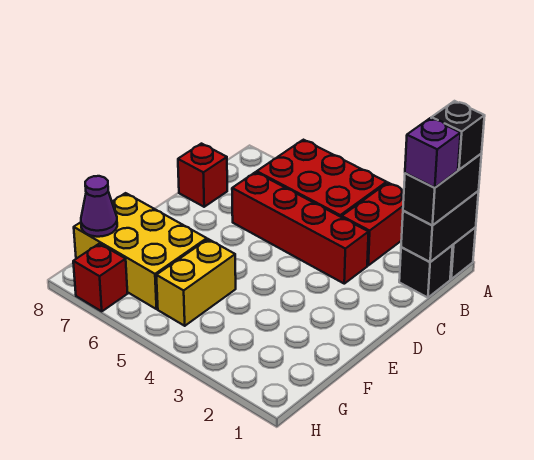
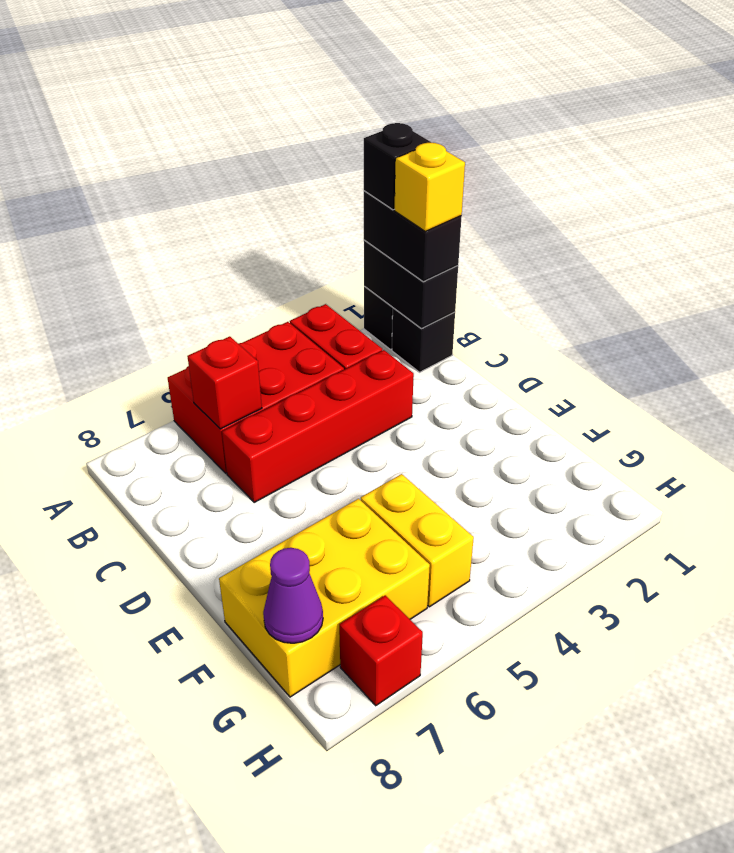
purple 1x1 brick [405,118,461,188] -> yellow 1x1 brick [395,143,465,231]
red 1x1 brick [178,144,227,207] -> red 1x1 brick moved to [187,336,262,429]

